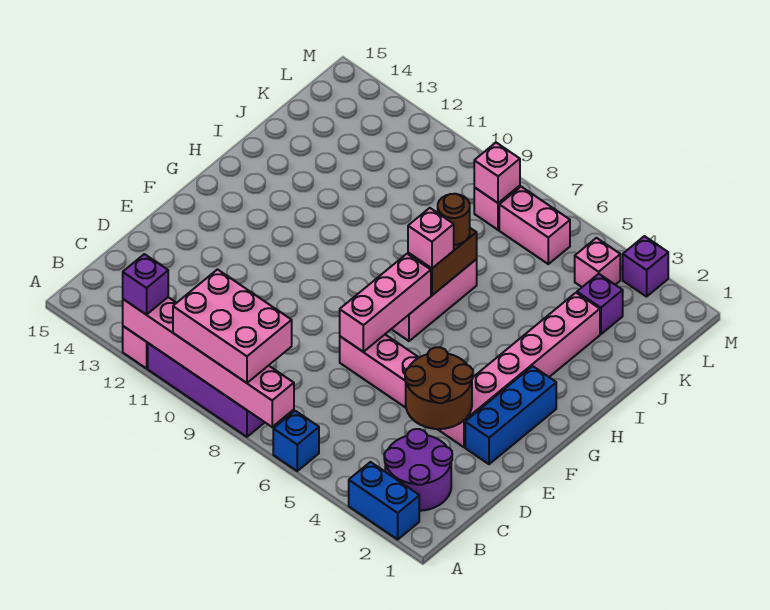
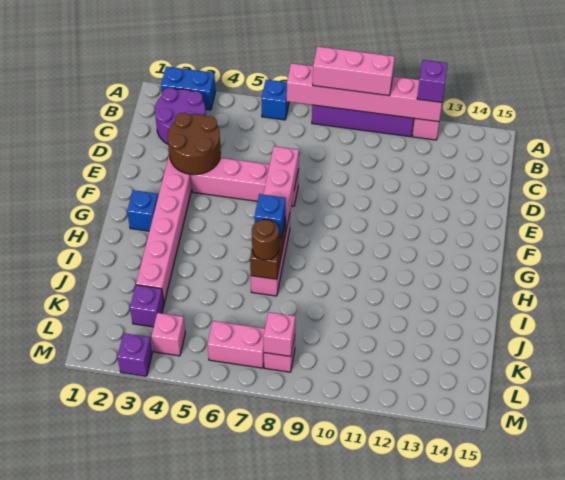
pink 2x3 brick [173,270,292,383] -> pink 1x3 brick [313,46,395,96]
blue 1x3 brick [465,366,556,464] -> blue 1x1 brick [127,190,158,231]
pink 1x1 brick [408,208,454,268] -> blue 1x1 brick [254,194,286,238]

